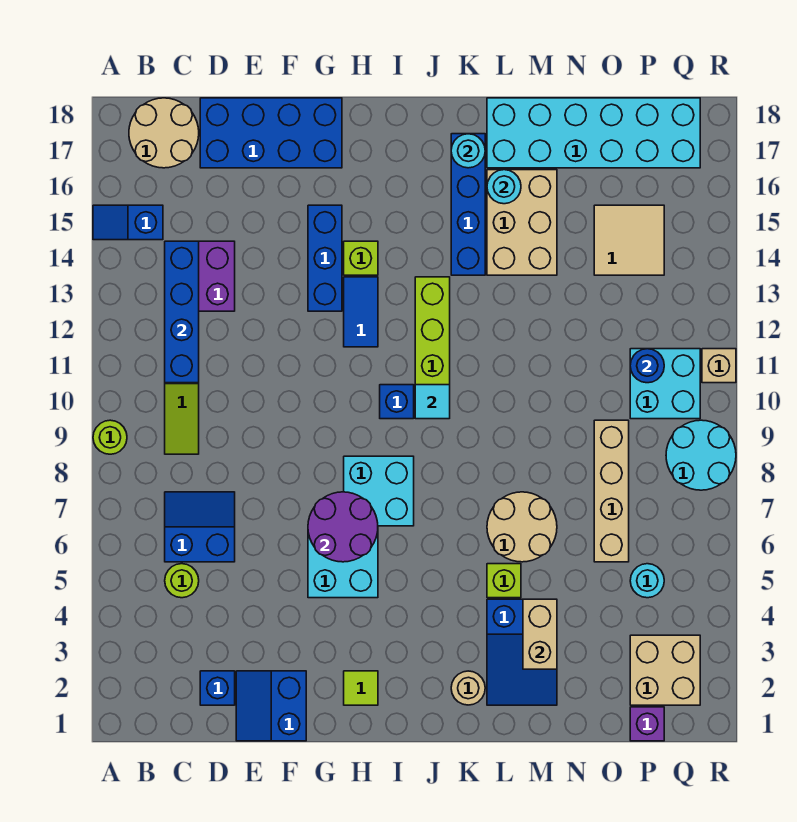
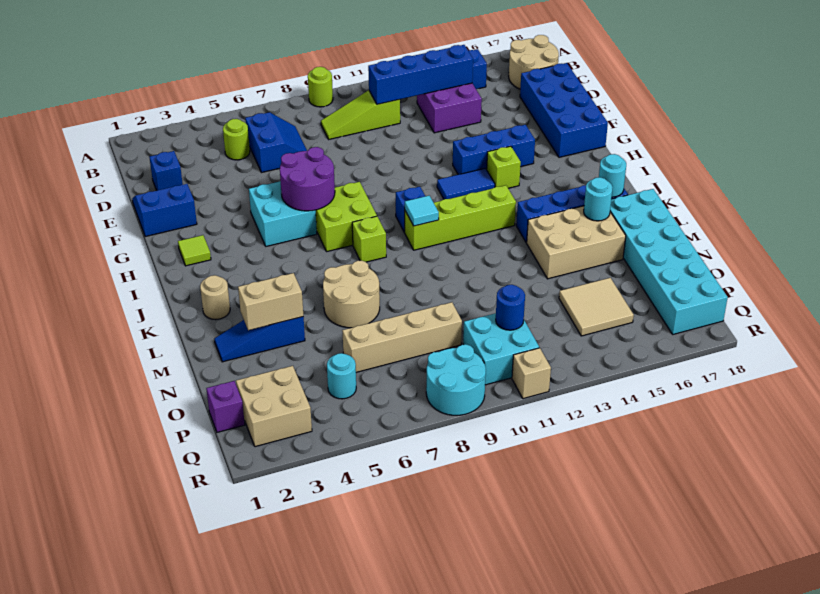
cyan 2x2 brick [344,456,414,526] -> lime 2x2 brick [316,182,377,252]
blue 2x3 slope [487,599,557,705] -> blue 1x3 slope [214,317,305,362]
lime 1x1 brick [487,564,521,598] -> lime 1x1 brick moved to [352,216,386,262]

